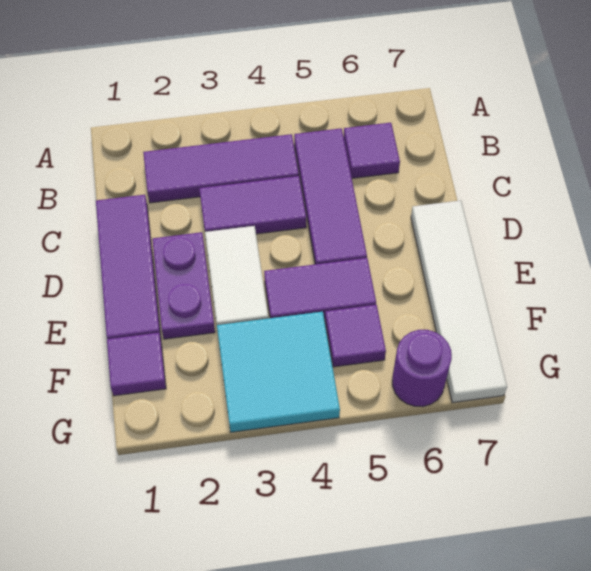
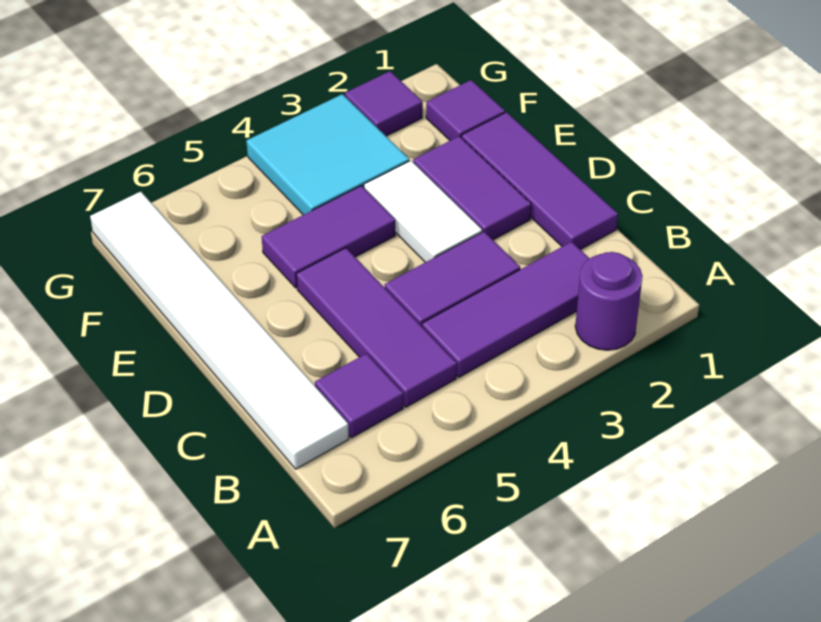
purple 1x2 plate [152,232,215,339] -> purple 1x2 tile [413,136,531,240]
white 1x4 tile [411,200,507,403] -> white 1x6 tile [90,192,349,469]
purple 1x1 tile [325,305,386,367] -> purple 1x1 tile moved to [345,71,423,136]
purple 1x1 round brick [392,330,452,407] -> purple 1x1 round brick moved to [575,252,643,350]

